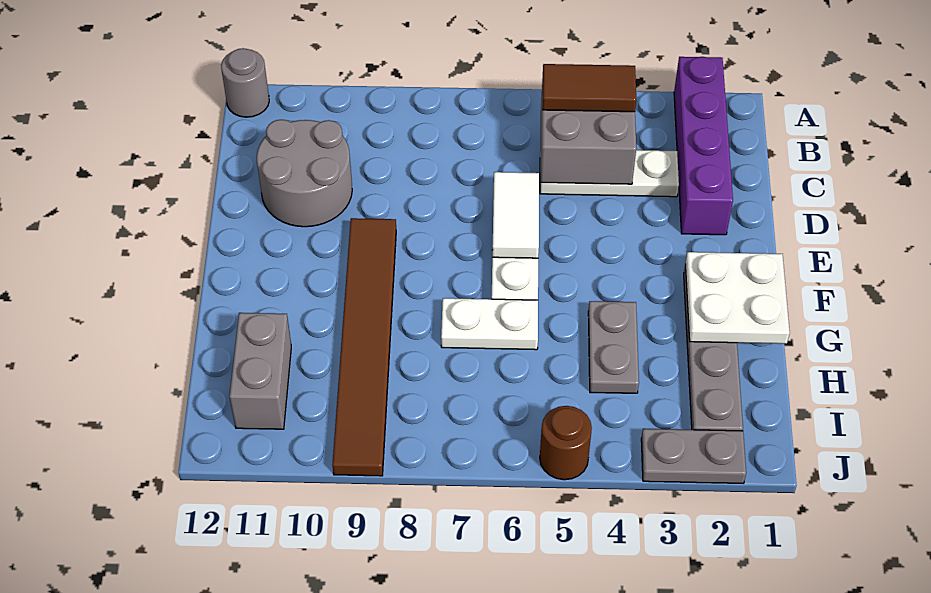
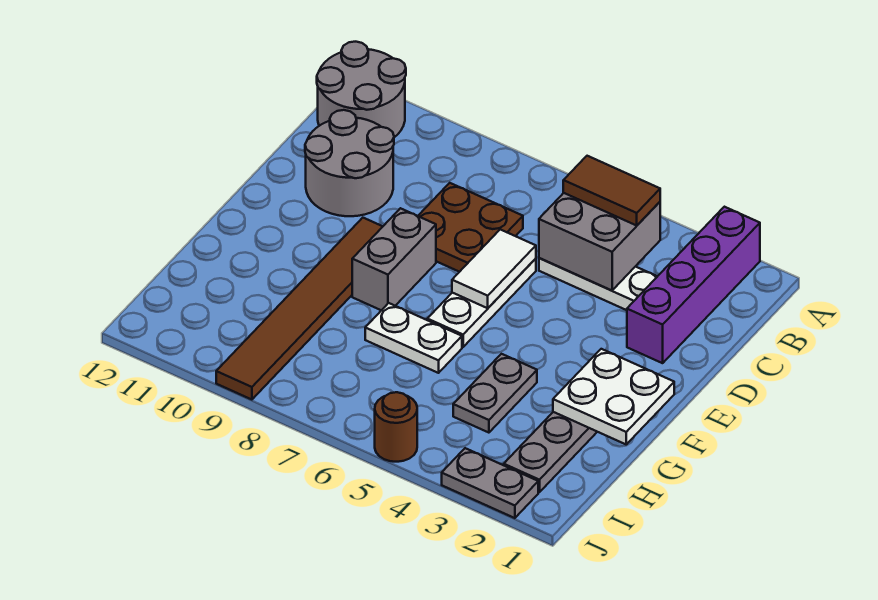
grey 1x1 round brick [221,48,269,117] -> grey 2x2 round brick [317,42,406,137]
none -> brown 2x2 plate [418,183,523,272]
grey 1x2 brick [229,313,291,429] -> grey 1x2 brick moved to [352,208,436,310]

